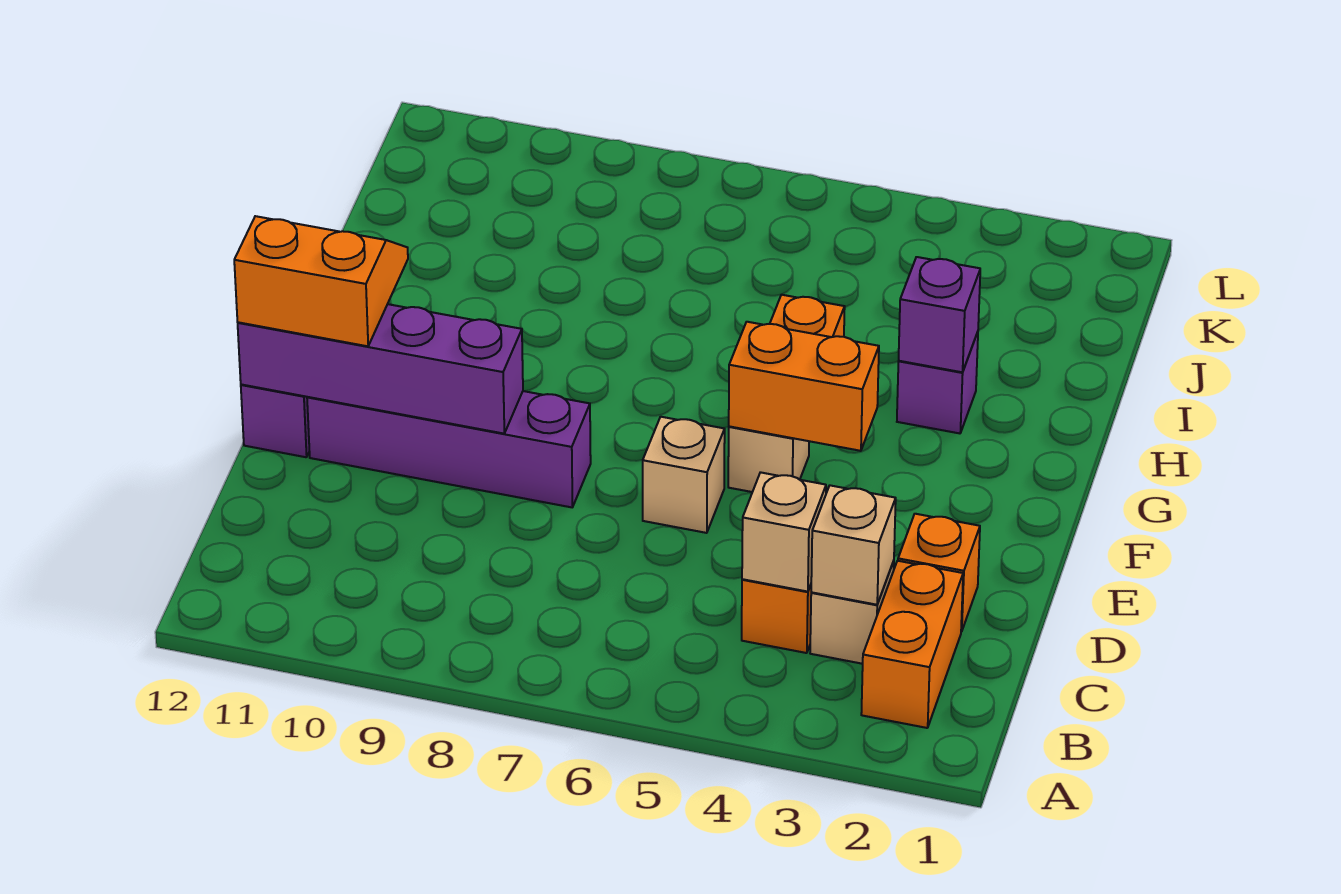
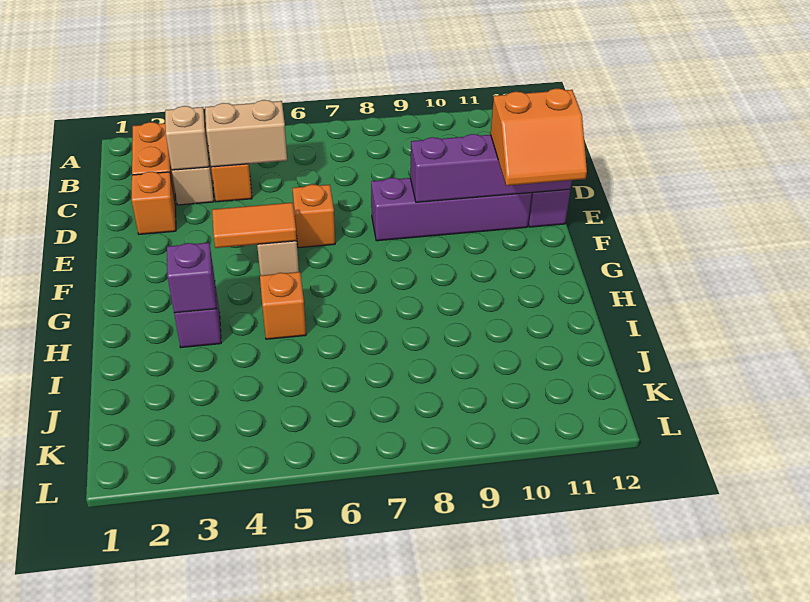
tan 1x1 brick [742,472,826,592] -> tan 1x2 brick [205,100,287,167]
tan 1x1 brick [643,417,725,533] -> orange 1x1 brick [293,184,335,248]
orange 1x2 brick [729,322,879,451] -> orange 1x2 tile [212,203,297,248]

